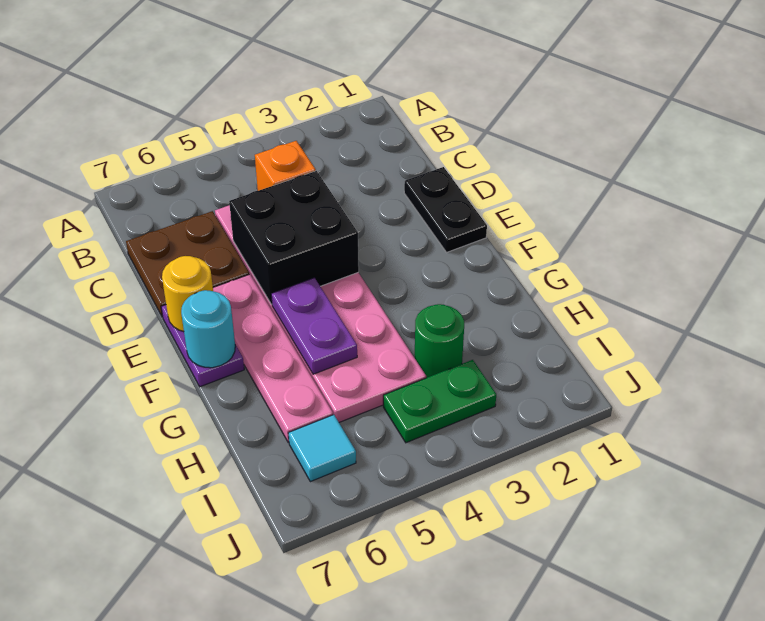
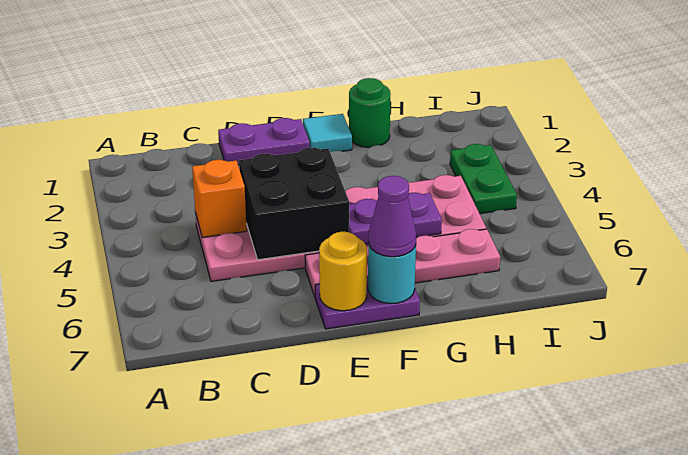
brown 2x2 plate [126,211,249,317] -> none
black 1x2 plate [404,167,487,252] -> purple 1x2 plate [218,118,310,165]
none -> purple 1x1 cone [368,176,416,257]
green 1x1 round brick [415,304,464,378] -> green 1x1 round brick moved to [349,78,390,147]
cyan 1x1 tile [288,415,356,482] -> cyan 1x1 tile moved to [303,114,352,152]

